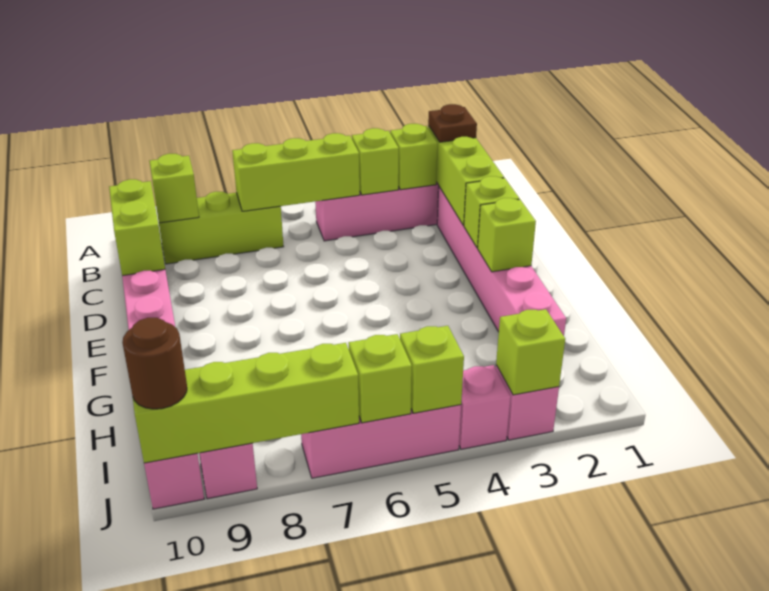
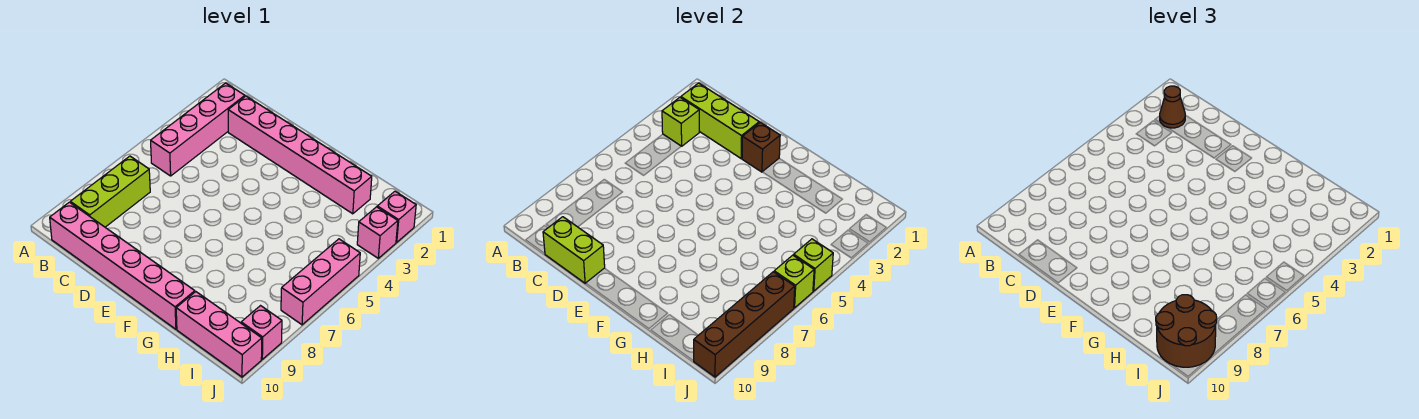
brown 1x1 plate [428,104,477,142] -> brown 1x1 cone [1160,86,1185,128]
lime 1x1 brick [352,128,399,195] -> none
lime 1x3 brick [232,133,360,211] -> none
lime 1x1 brick [149,154,199,223] -> none
lime 1x1 brick [464,176,519,248] -> brown 1x1 brick [742,122,780,172]
lime 1x1 brick [478,198,536,272] -> none
lime 1x1 brick [496,309,565,395] -> none
pink 1x1 brick [459,365,511,449] -> pink 1x1 brick moved to [377,191,416,242]
lime 1x4 brick [133,343,359,463] -> brown 1x4 brick [694,272,795,377]
brown 1x1 round brick [122,318,187,409] -> brown 2x2 round brick [1156,295,1217,367]

